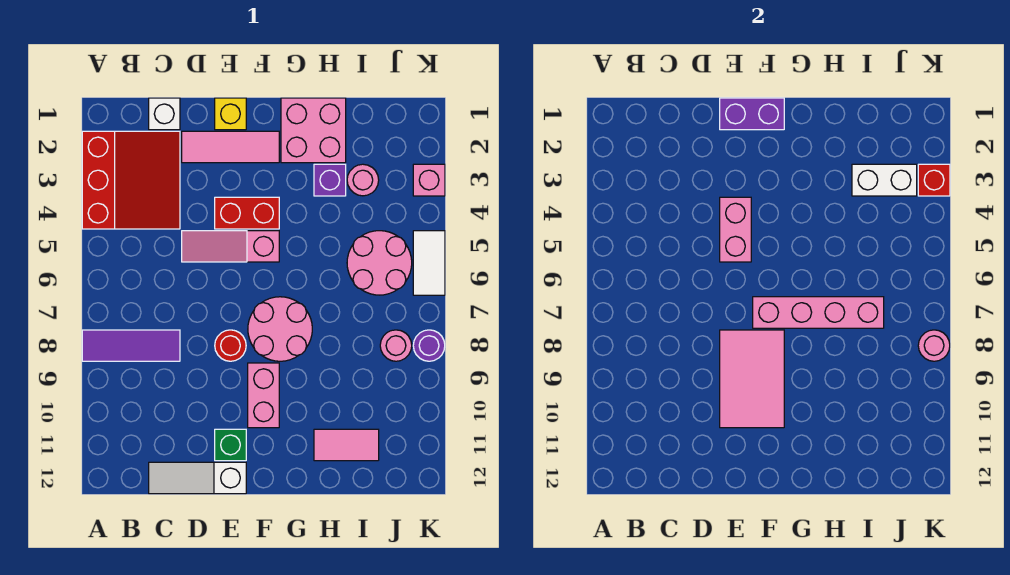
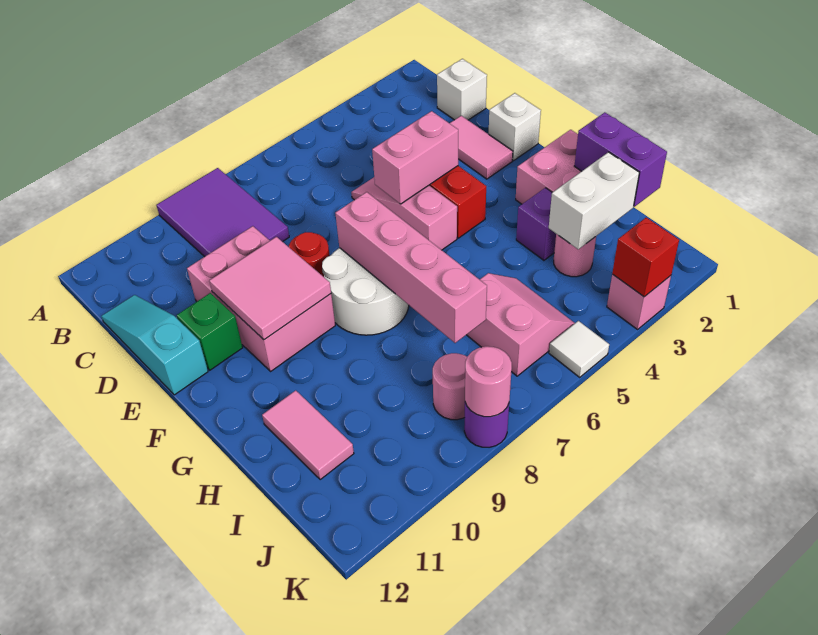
red 3x3 slope [82,131,180,229] -> none
purple 1x3 tile [82,330,180,361] -> purple 2x3 tile [156,168,289,257]
white 1x3 slope [149,462,246,494] -> cyan 1x3 slope [101,295,208,395]
pink 1x3 tile [182,131,279,163] -> pink 1x2 tile [450,116,513,179]
yellow 1x1 brick [215,98,246,130] -> white 1x1 brick [489,93,541,161]
purple 1x2 brick [720,98,784,130] -> purple 1x2 brick moved to [575,112,667,207]
pink 2x3 tile [720,330,784,428] -> pink 2x2 tile [209,237,331,340]
pink 2x2 round brick [248,297,312,361] -> white 2x2 round brick [322,248,409,335]
pink 1x2 brick [248,363,279,428] -> pink 2x3 brick [187,226,335,371]
white 1x2 brick [852,164,917,196] -> white 1x2 brick turned to [549,152,639,249]
pink 2x2 round brick [347,231,412,295] -> pink 2x2 slope [467,273,575,376]
white 1x2 tile [413,231,445,295] -> white 1x1 tile [549,321,609,377]

